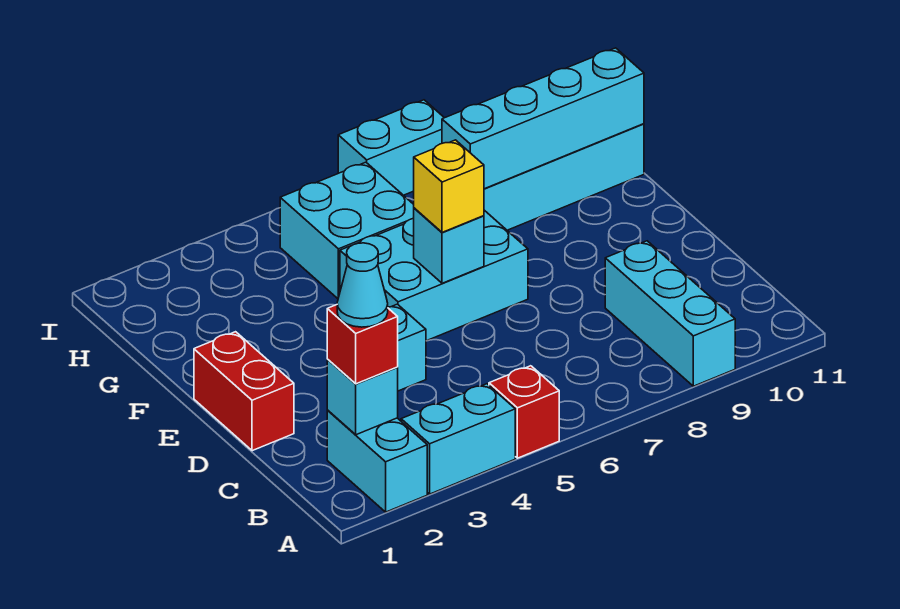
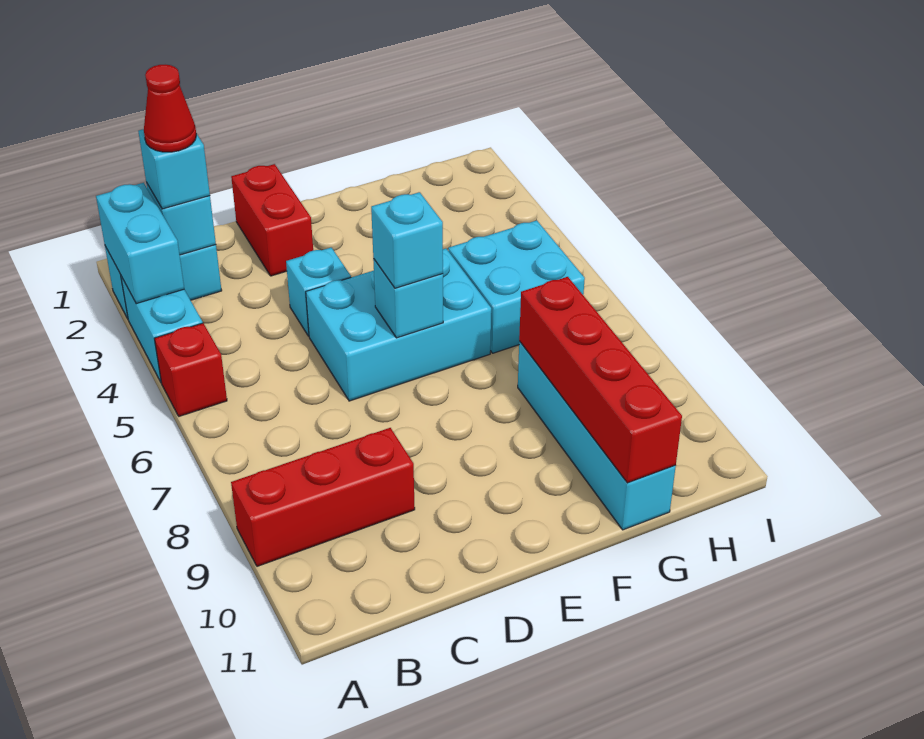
cyan 1x3 brick [605,241,735,386] -> red 1x3 brick [231,428,415,566]
red 1x1 brick [327,305,398,384] -> cyan 1x1 brick [138,129,210,209]
cyan 1x1 cone [337,243,388,327] -> red 1x1 cone [144,65,196,152]
red 1x2 brick [194,332,294,451] -> red 1x2 brick turned to [231,164,313,276]
cyan 2x3 brick [340,210,528,341] -> cyan 2x3 brick turned to [306,248,491,401]
yellow 1x1 brick [414,140,484,232] -> cyan 1x1 brick [371,192,443,288]
cyan 1x4 brick [442,48,644,189] -> red 1x4 brick [519,277,682,483]
cyan 1x2 brick [338,100,444,195] -> cyan 1x2 brick moved to [96,183,184,304]

